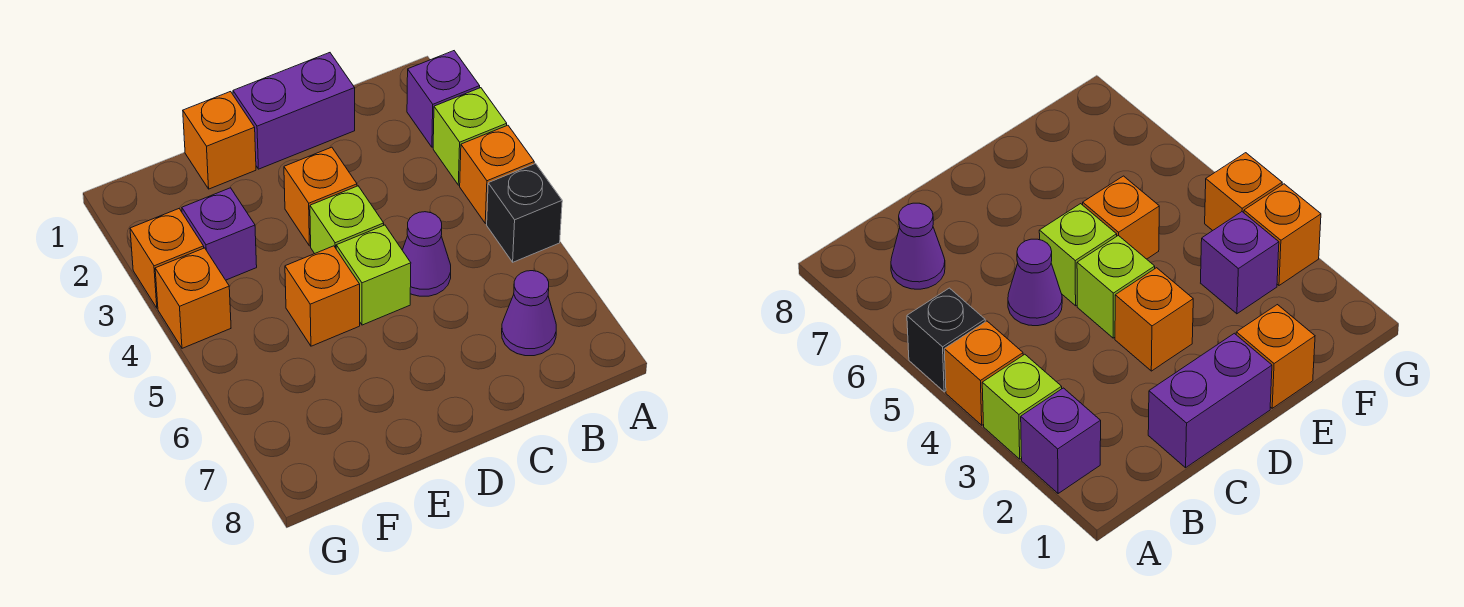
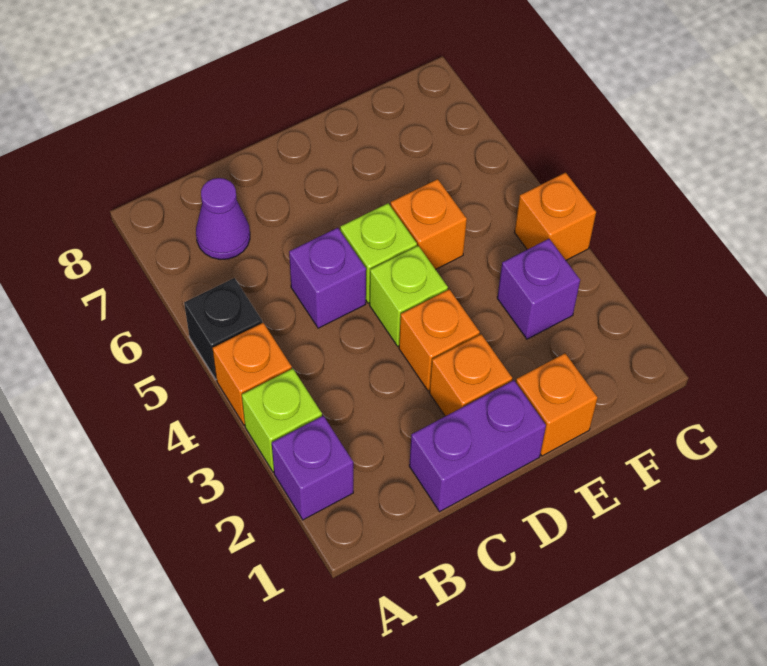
purple 1x1 cone [402,212,451,296] -> purple 1x1 brick [289,228,366,328]
orange 1x1 brick [130,209,204,308] -> orange 1x1 brick moved to [429,334,512,416]

